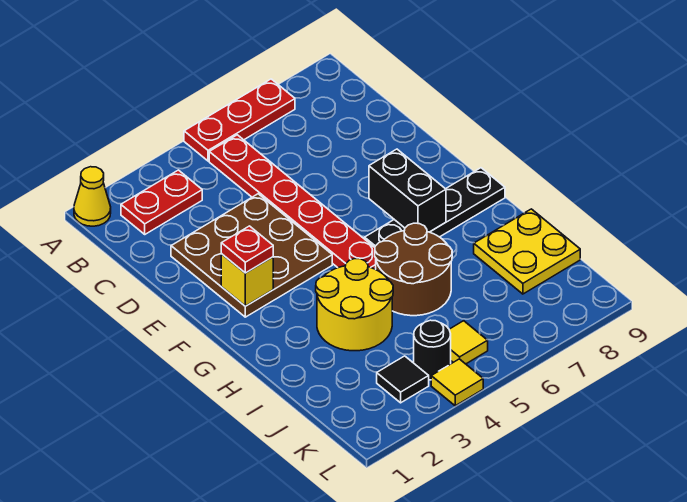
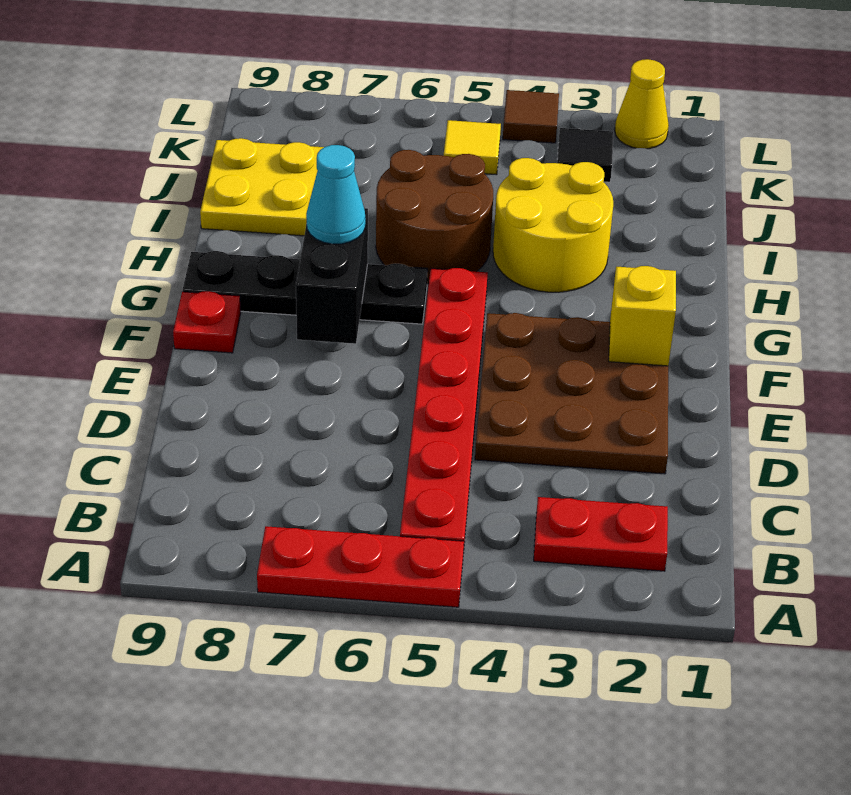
yellow 1x1 cone [74,167,111,226] -> yellow 1x1 cone moved to [615,59,669,149]
red 1x1 plate [221,226,273,273] -> red 1x1 plate moved to [173,291,241,353]
none -> cyan 1x1 cone [306,145,365,244]
black 1x1 round brick [414,320,451,380] -> none
yellow 1x1 tile [431,359,483,406] -> brown 1x1 tile [503,90,559,143]

